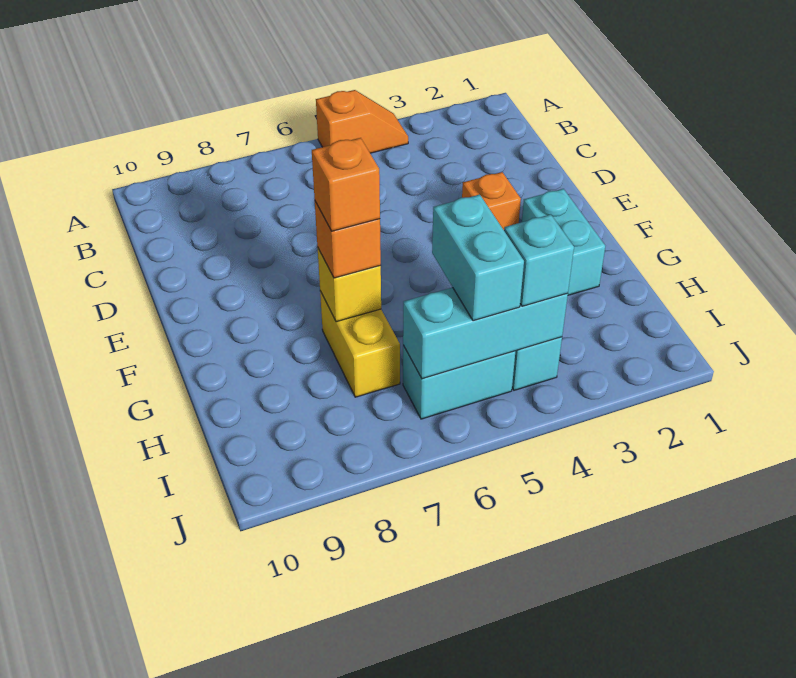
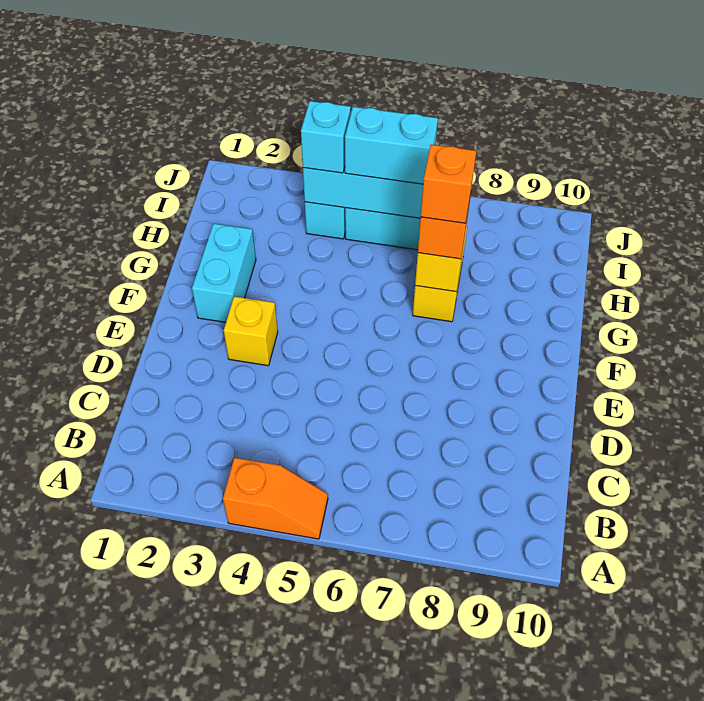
orange 1x2 slope [316,90,408,153] -> orange 1x2 slope turned to [223,458,328,539]
orange 1x1 brick [462,172,521,230] -> yellow 1x1 brick [224,296,278,366]
cyan 1x2 brick [432,194,524,321] -> cyan 1x2 brick turned to [345,107,438,184]

